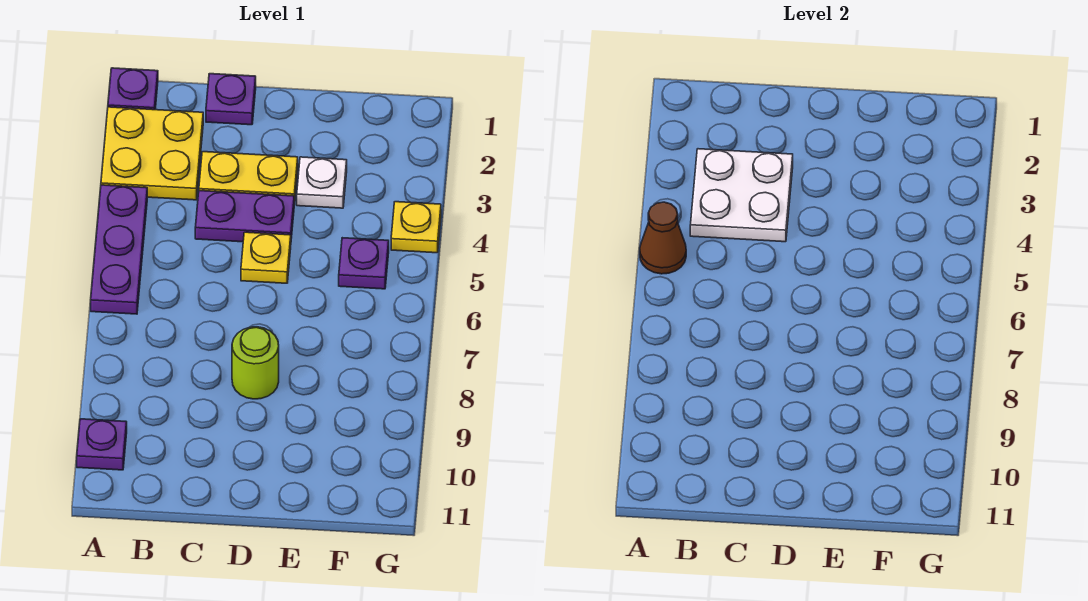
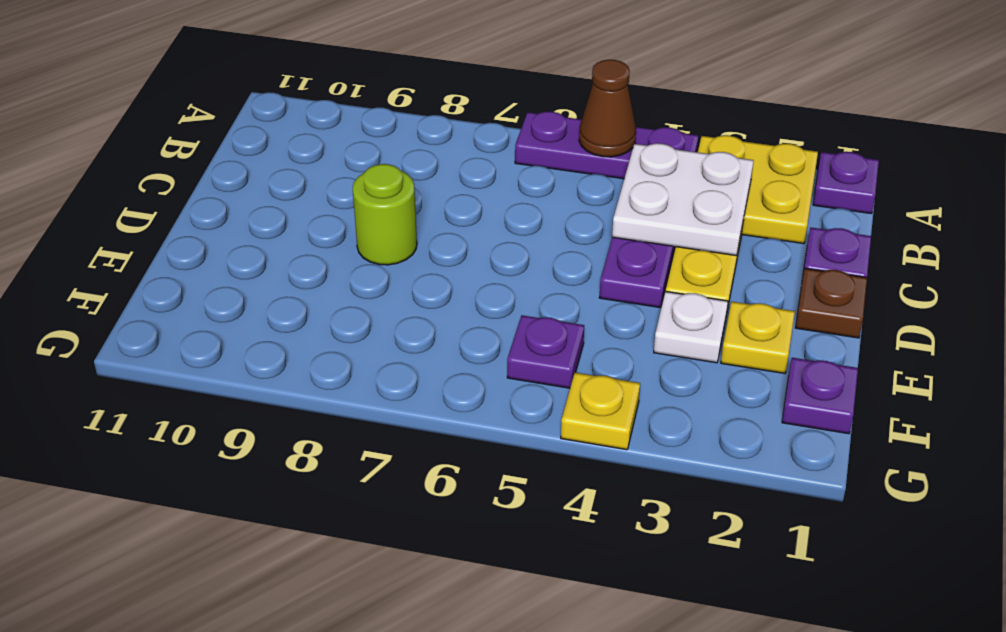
purple 1x1 plate [77,419,127,470] -> purple 1x1 plate moved to [782,358,858,434]
none -> brown 1x1 plate [795,268,867,338]
yellow 1x1 plate [241,232,291,283] -> yellow 1x1 plate moved to [721,302,795,373]

